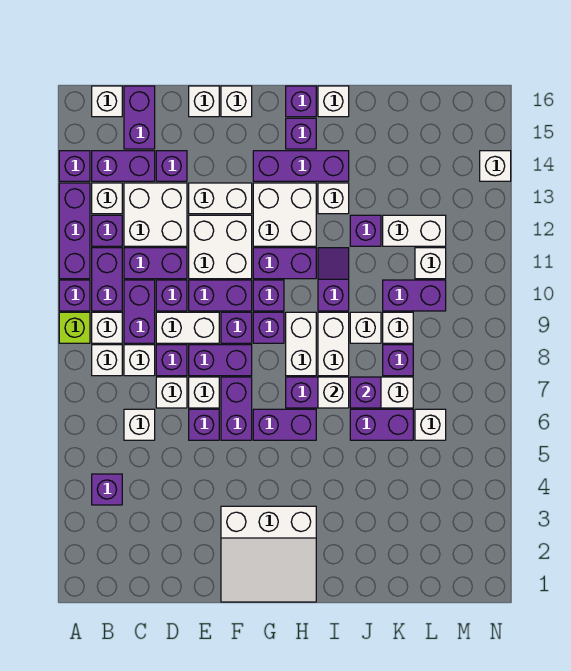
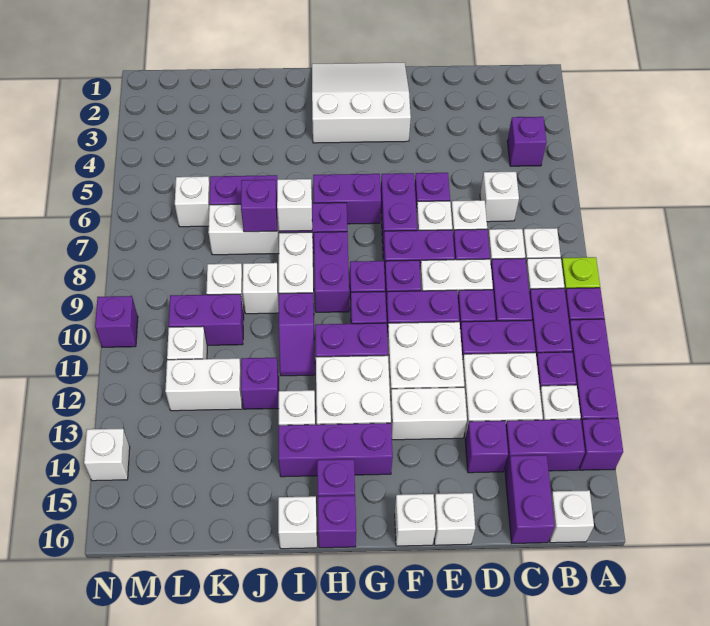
white 1x2 brick [286,312,316,376] -> purple 1x2 brick [314,232,349,312]
purple 1x1 brick [383,345,413,376] -> purple 1x1 brick moved to [95,296,138,347]

